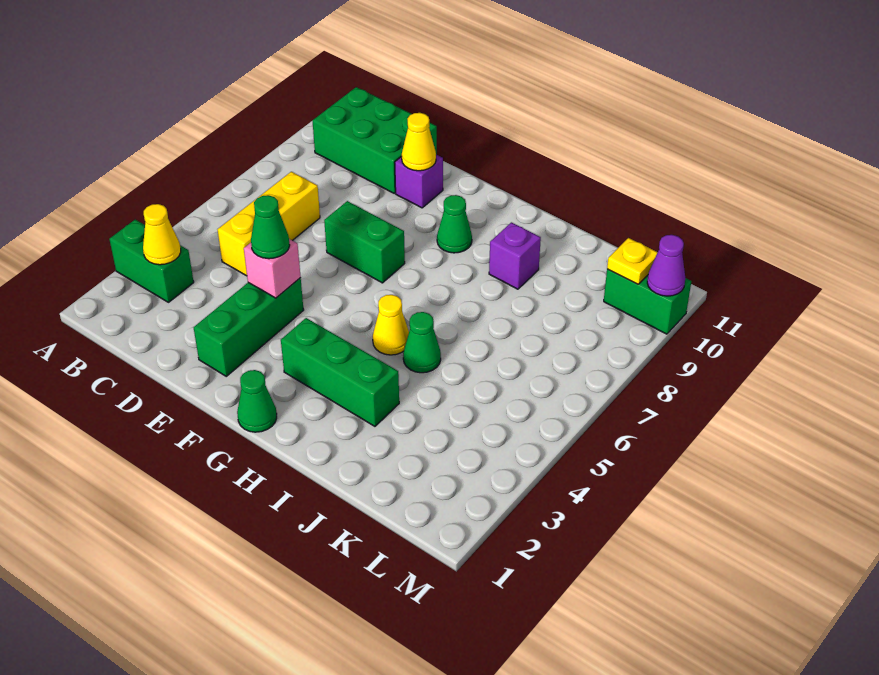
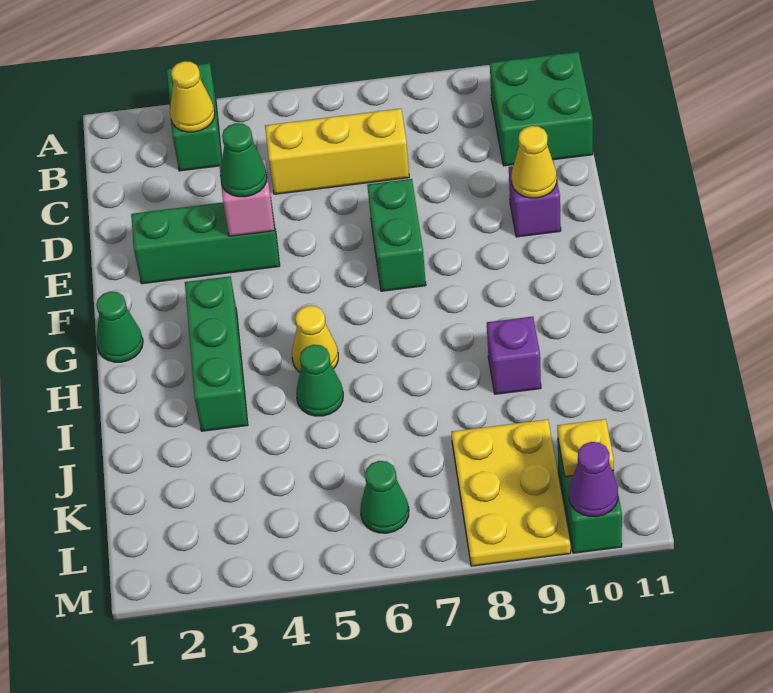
green 2x3 brick [312,87,437,193] -> green 2x2 brick [490,52,593,166]
green 1x1 cone [437,195,472,253] -> green 1x1 cone moved to [360,461,409,533]
none -> yellow 2x3 plate [451,419,571,566]

